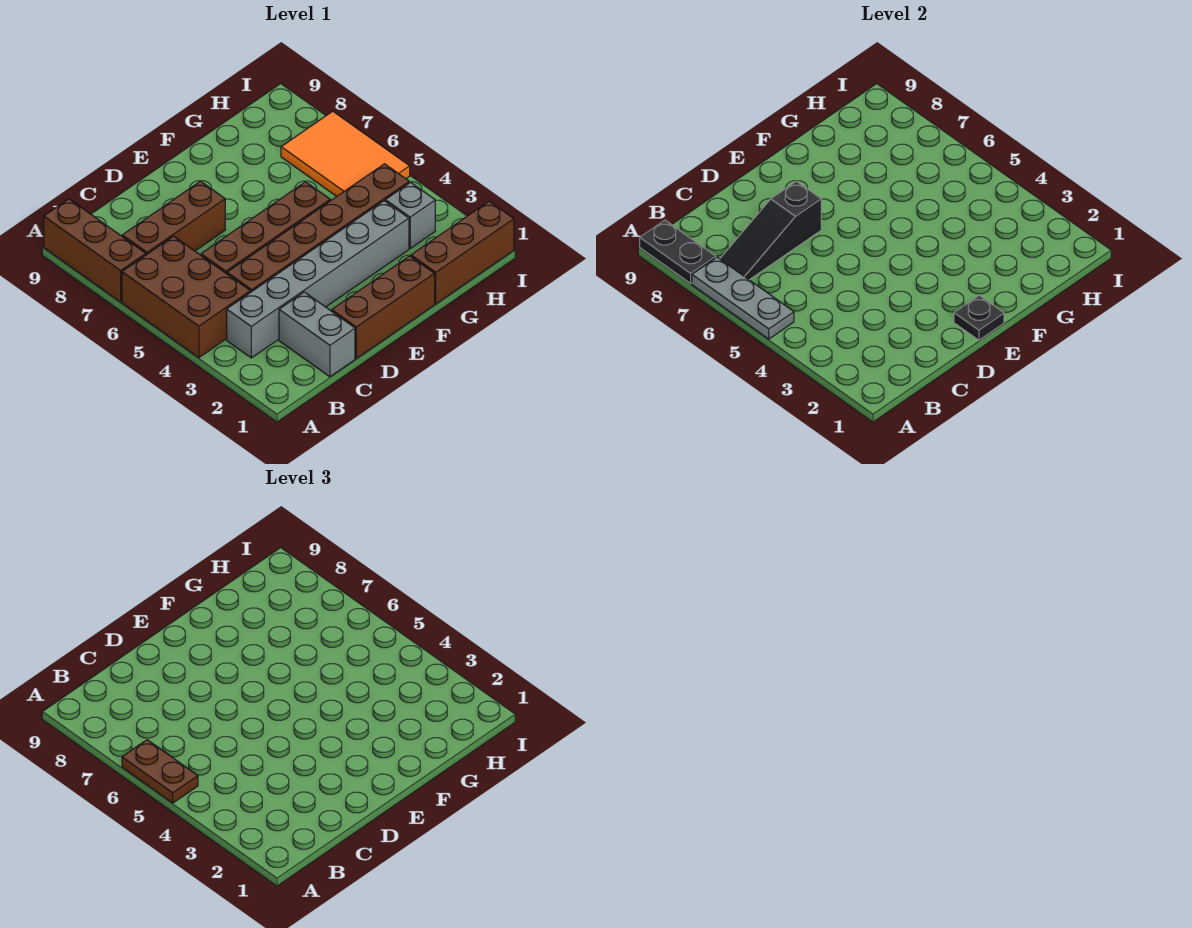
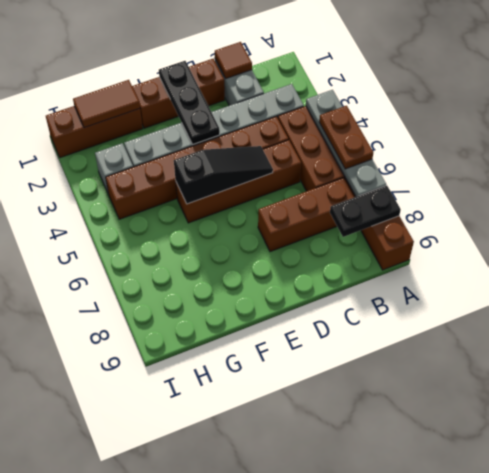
grey 1x3 plate [692,257,794,339] -> grey 1x4 plate [306,90,386,197]
black 1x2 plate [640,220,716,283] -> black 1x2 plate turned to [330,185,401,237]
black 1x3 slope [720,181,821,280] -> black 1x3 slope moved to [174,146,273,204]
none -> brown 1x1 tile [215,42,252,78]
black 1x1 plate [954,295,1004,340] -> black 1x3 plate [159,61,220,144]
none -> brown 1x2 tile [73,80,140,128]
orange 2x3 tile [281,111,410,196] -> none

